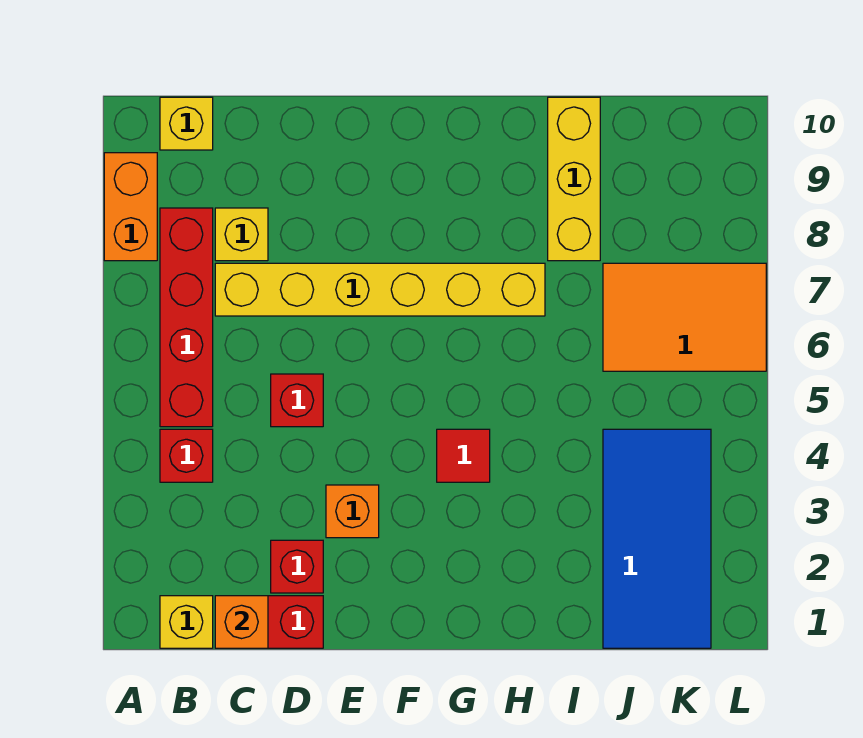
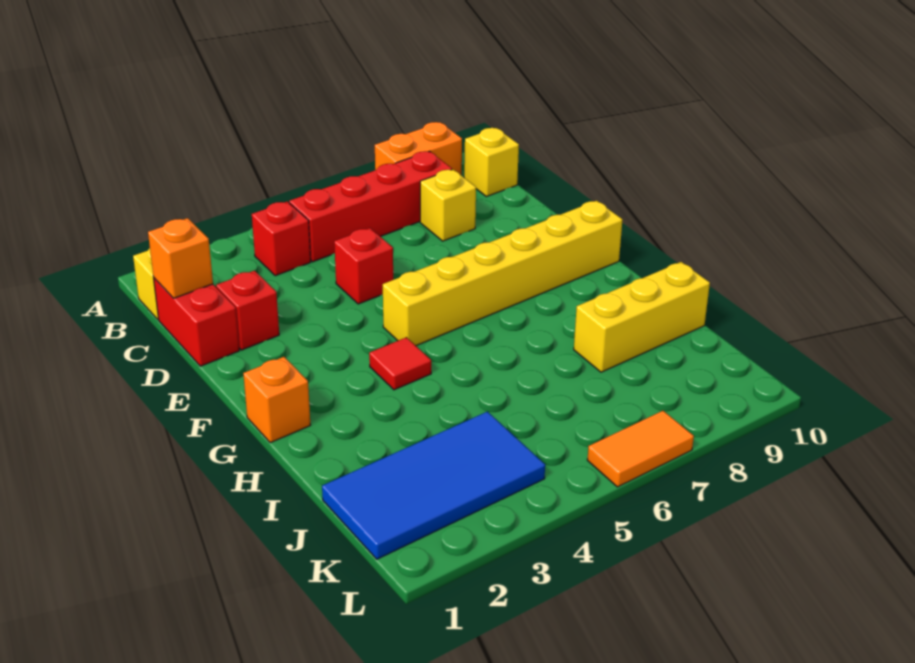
yellow 1x6 brick [215,263,545,316] -> yellow 1x6 brick turned to [383,201,622,346]
orange 1x1 brick [326,485,379,538] -> orange 1x1 brick moved to [243,357,310,443]
orange 2x3 tile [603,263,766,371] -> orange 1x2 tile [587,411,694,487]

